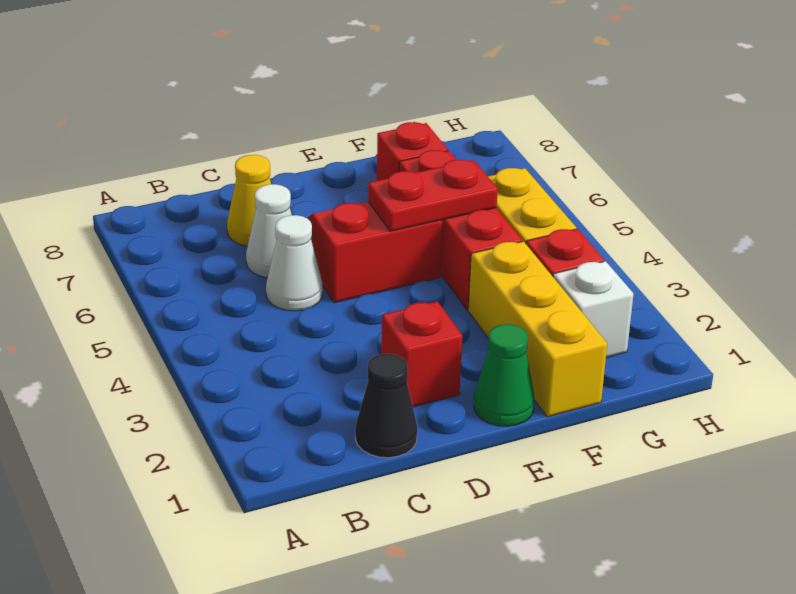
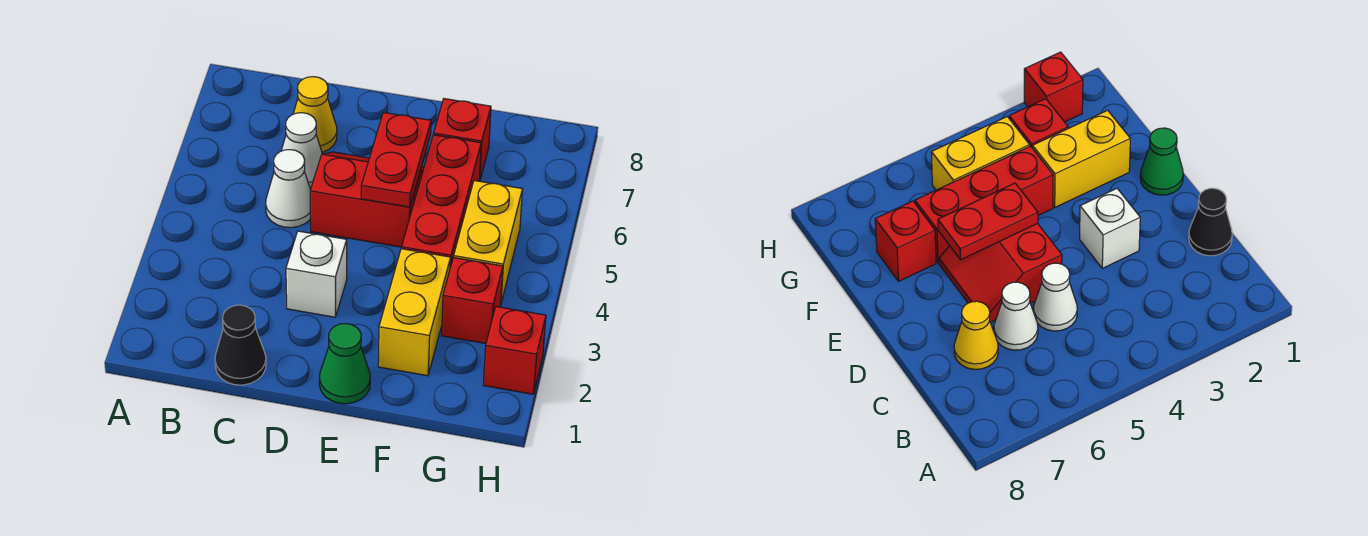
red 1x1 brick [381,301,462,407] -> red 1x1 brick moved to [483,307,546,394]
red 1x2 plate [368,160,498,231] -> red 1x2 plate turned to [361,112,431,207]
yellow 1x3 brick [468,241,607,417] -> yellow 1x2 brick [378,249,451,376]
white 1x1 brick [553,261,633,357] -> white 1x1 brick moved to [286,231,347,317]

